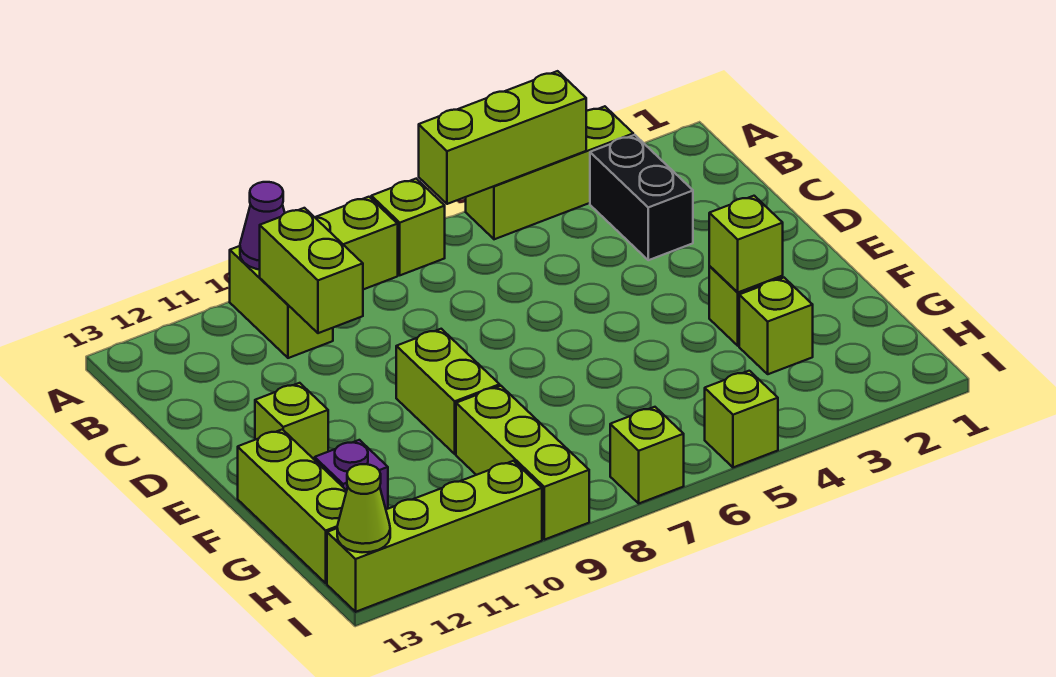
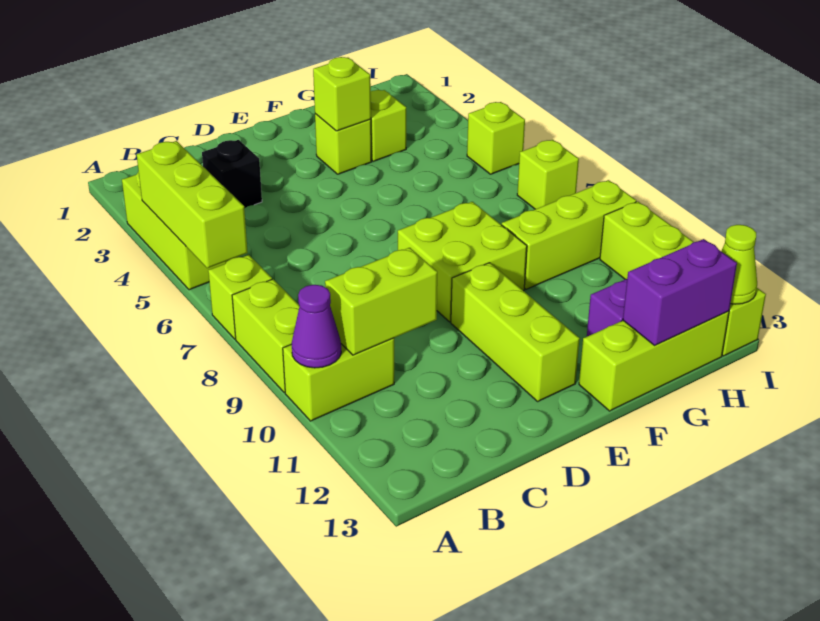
black 1x2 brick [590,135,693,260] -> black 1x1 brick [202,140,262,208]
lime 1x2 brick [396,329,500,454] -> lime 2x2 brick [398,202,527,322]
lime 1x1 brick [255,383,328,460] -> lime 1x3 brick [451,263,580,401]
none -> purple 1x2 brick [623,239,737,345]

